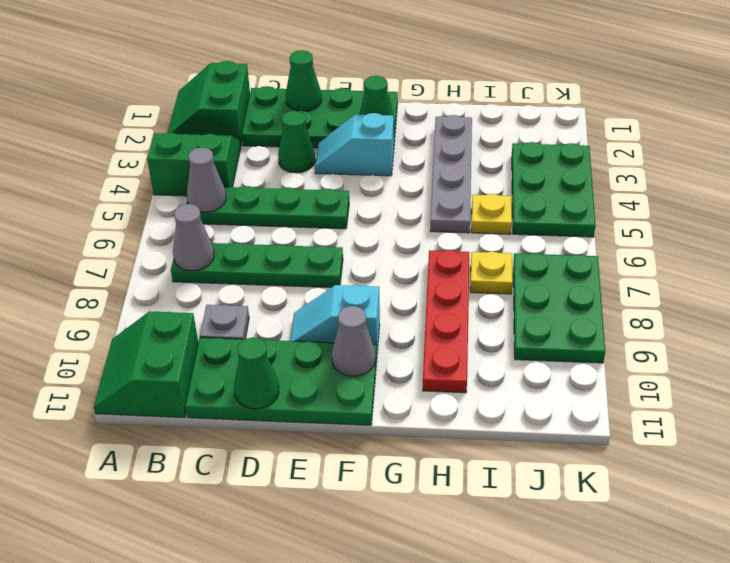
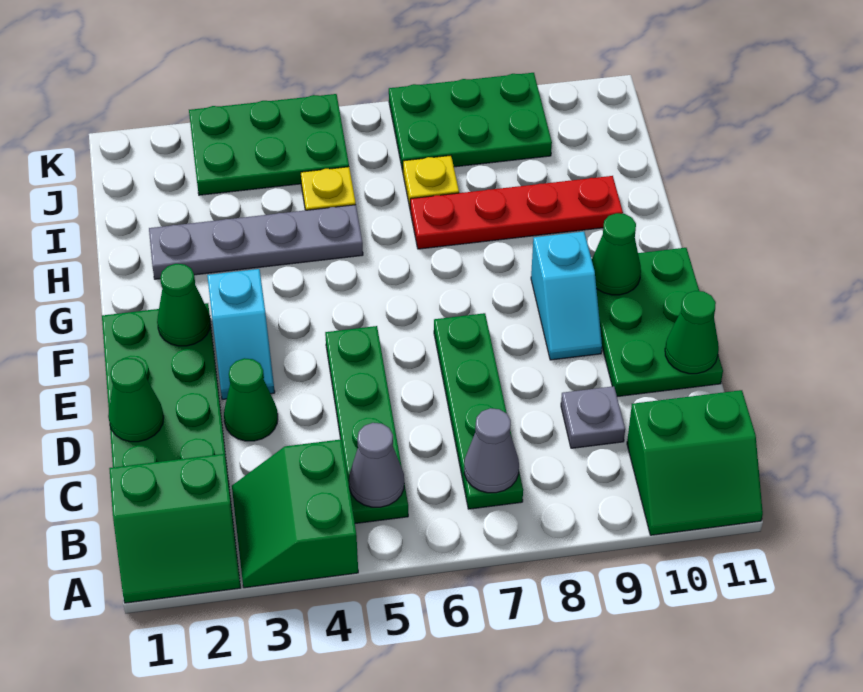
green 2x4 plate [185,338,377,425] -> green 2x3 plate [596,248,723,397]
grey 1x1 cone [332,306,376,376] -> green 1x1 cone [592,213,641,295]

